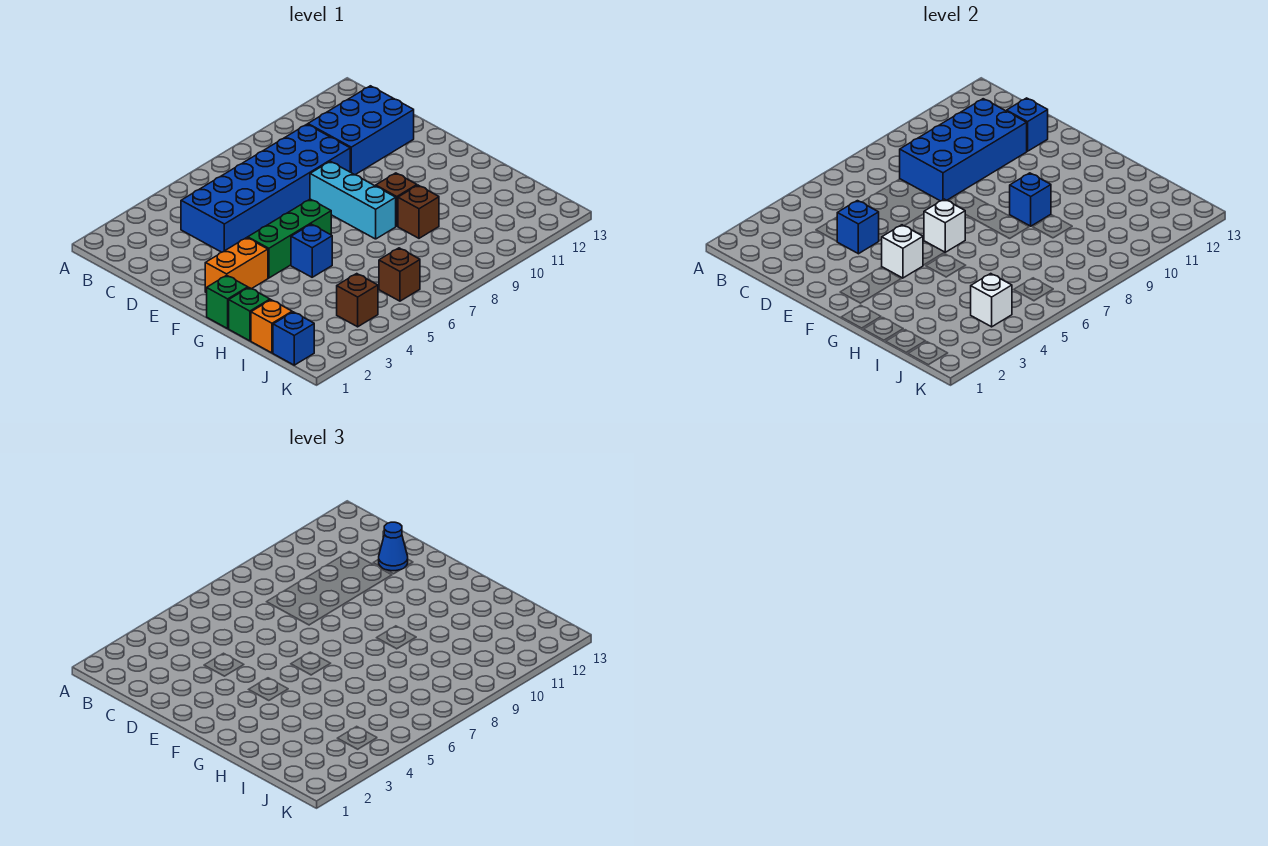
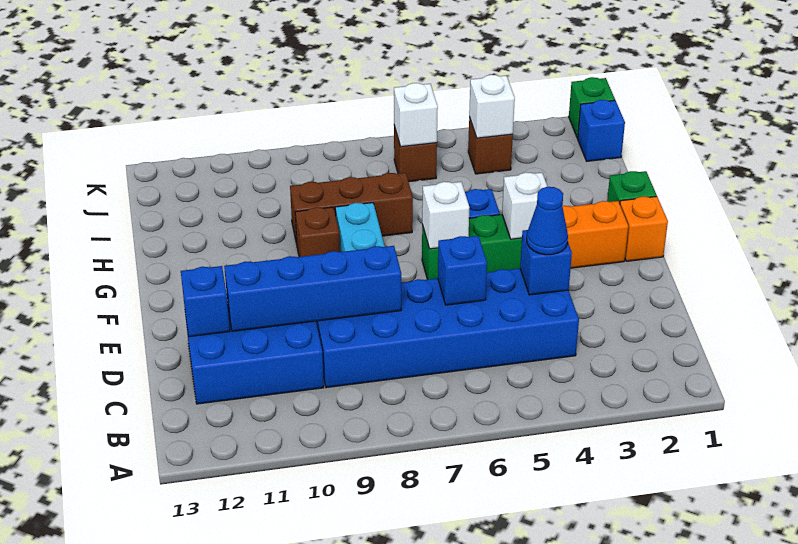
blue 2x4 brick [900,99,1027,201] -> blue 1x4 brick [224,246,401,331]
blue 1x1 cone [379,522,408,571] -> blue 1x1 cone moved to [527,187,568,255]
blue 1x1 brick [1010,173,1051,226] -> blue 1x1 brick moved to [438,236,487,305]
green 1x1 brick [229,288,270,341] -> green 1x1 brick moved to [569,77,615,138]
brown 1x1 brick [398,185,439,238] -> brown 1x3 brick [290,173,413,244]
orange 1x1 brick [251,300,292,353] -> orange 1x1 brick moved to [620,196,668,261]
none -> white 1x1 brick [394,83,438,147]

